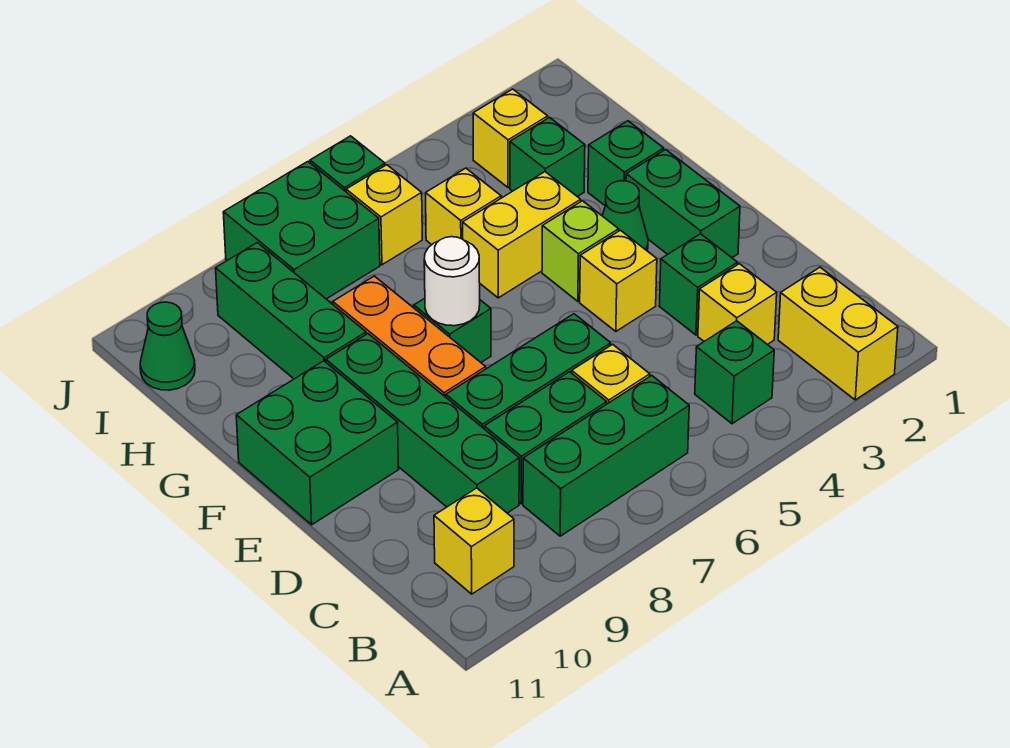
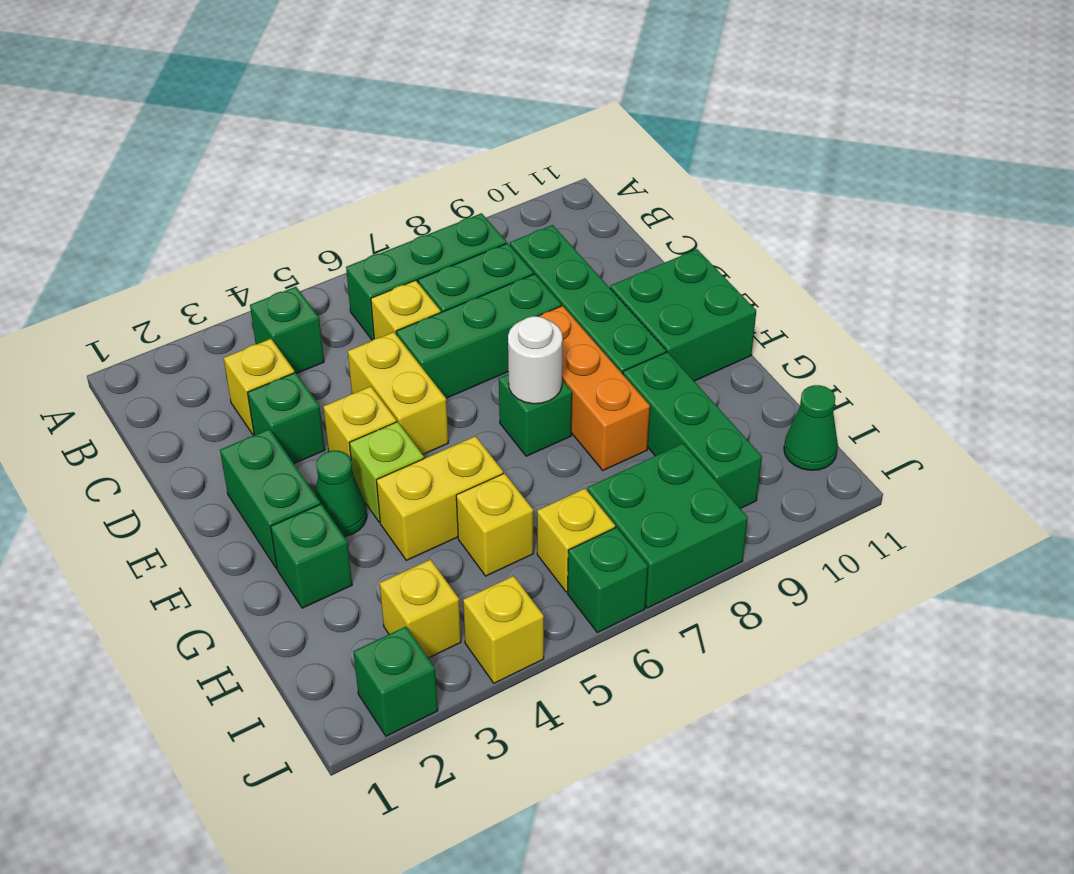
yellow 1x2 brick [778,267,898,400] -> yellow 1x2 brick moved to [348,332,448,454]
yellow 1x1 brick [434,488,514,594] -> yellow 1x1 brick moved to [463,576,544,683]
green 1x1 brick [510,118,585,197] -> green 1x1 brick moved to [354,627,438,736]

